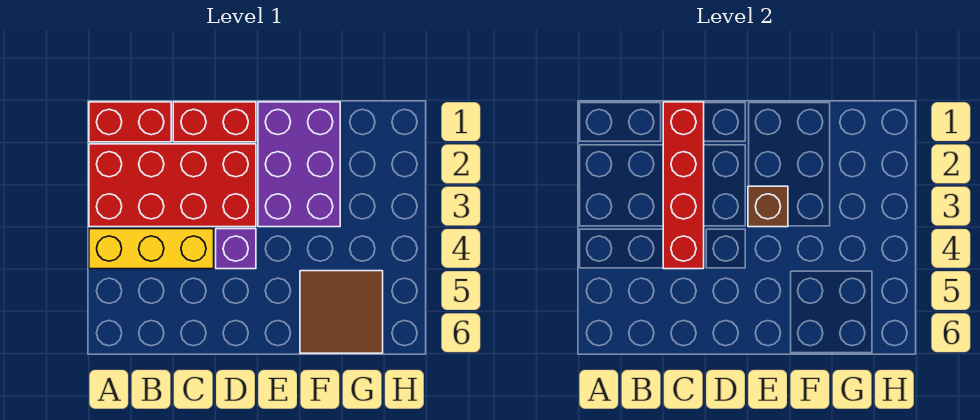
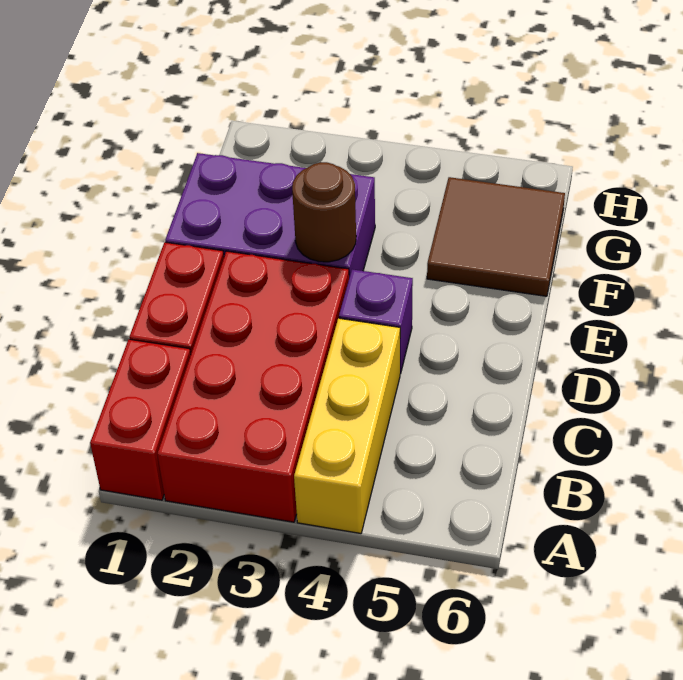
red 1x4 brick [663,102,704,269] -> none
brown 1x1 brick [748,186,788,227] -> brown 1x1 round brick [292,162,356,262]

